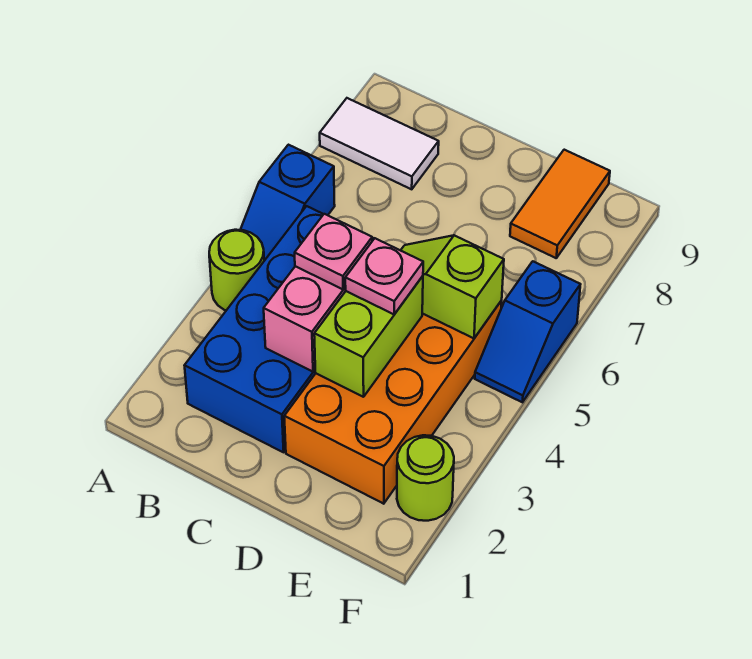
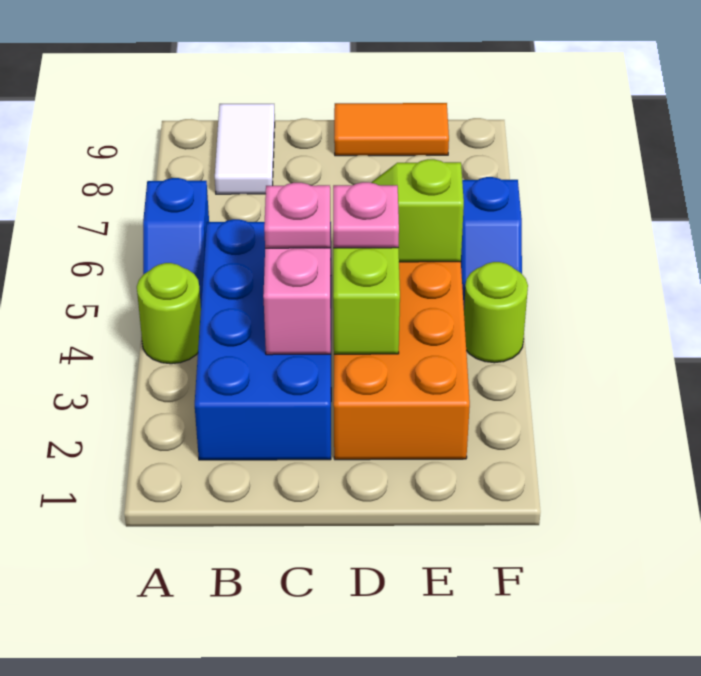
white 1x2 tile [320,98,439,189] -> white 1x2 tile turned to [215,104,275,194]
orange 1x2 tile [510,150,610,258] -> orange 1x2 tile turned to [334,103,449,156]
lime 1x1 round brick [397,435,454,521] -> lime 1x1 round brick moved to [464,262,528,363]

